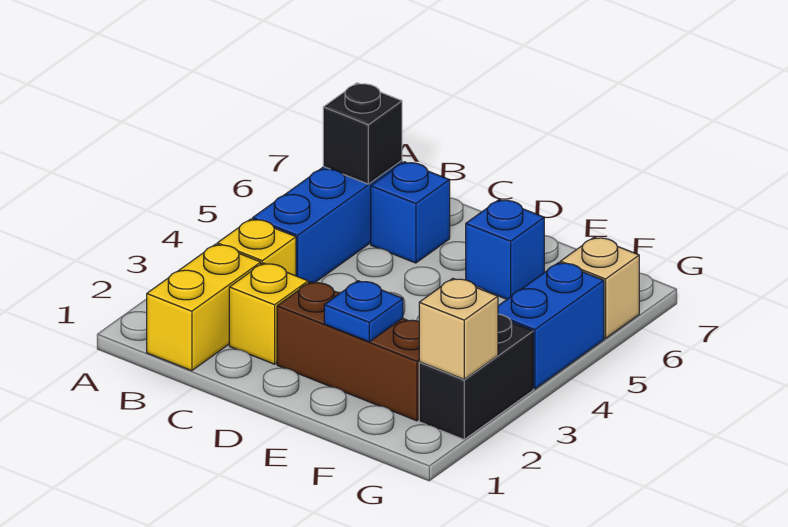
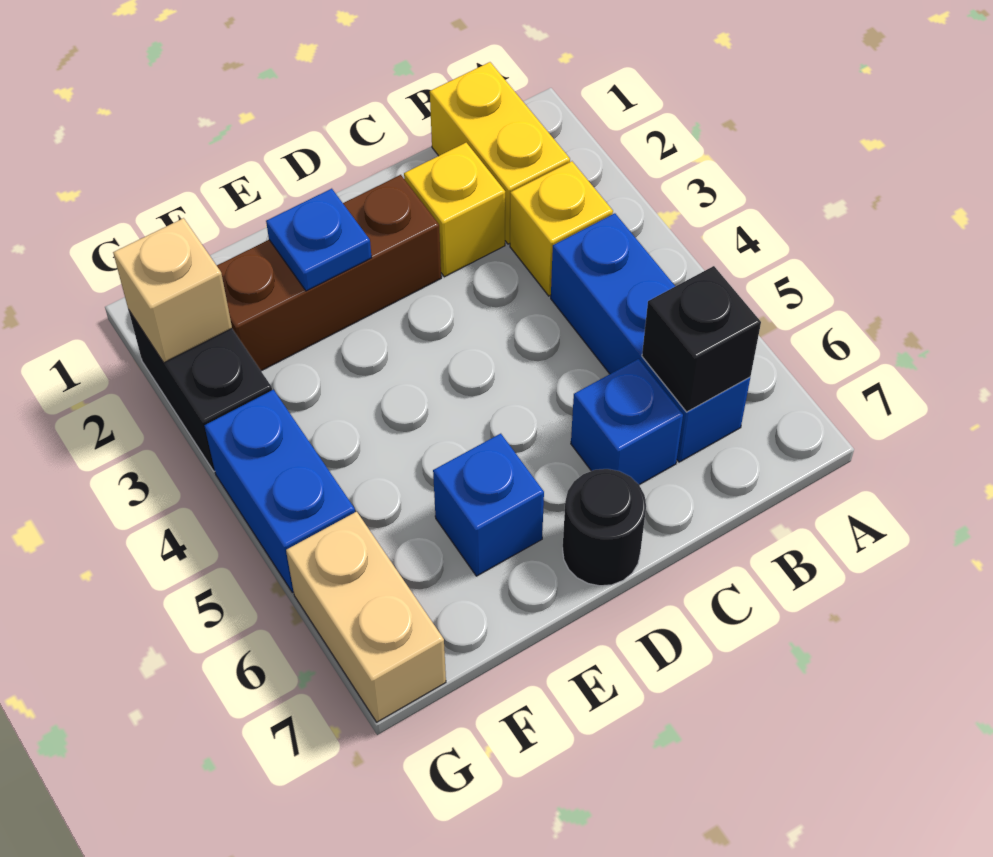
none -> black 1x1 round brick [563,469,646,586]
tan 1x1 brick [560,237,639,338] -> tan 1x2 brick [286,512,446,722]

